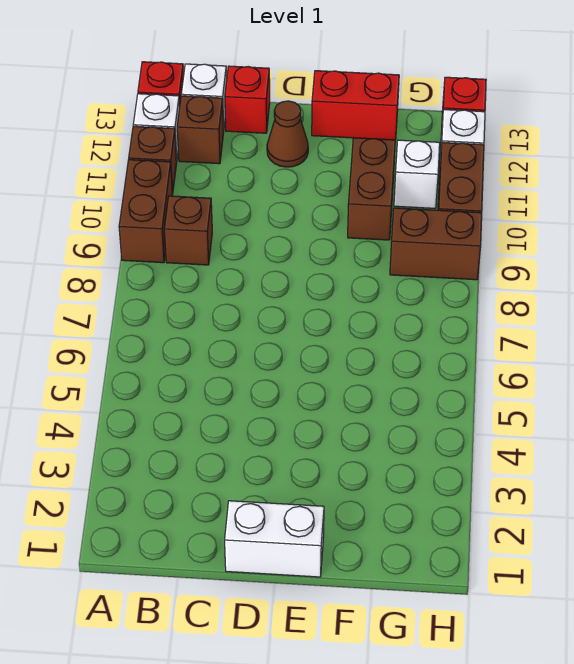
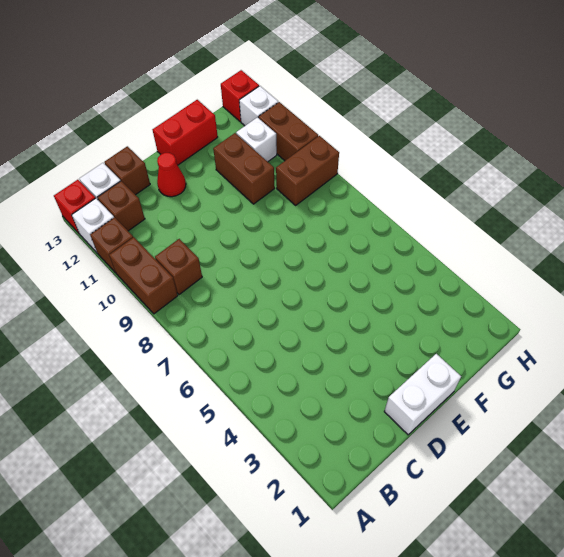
red 1x1 brick [225,66,270,133] -> brown 1x1 brick [104,146,150,195]
brown 1x1 cone [267,101,308,167] -> red 1x1 cone [157,153,186,197]

